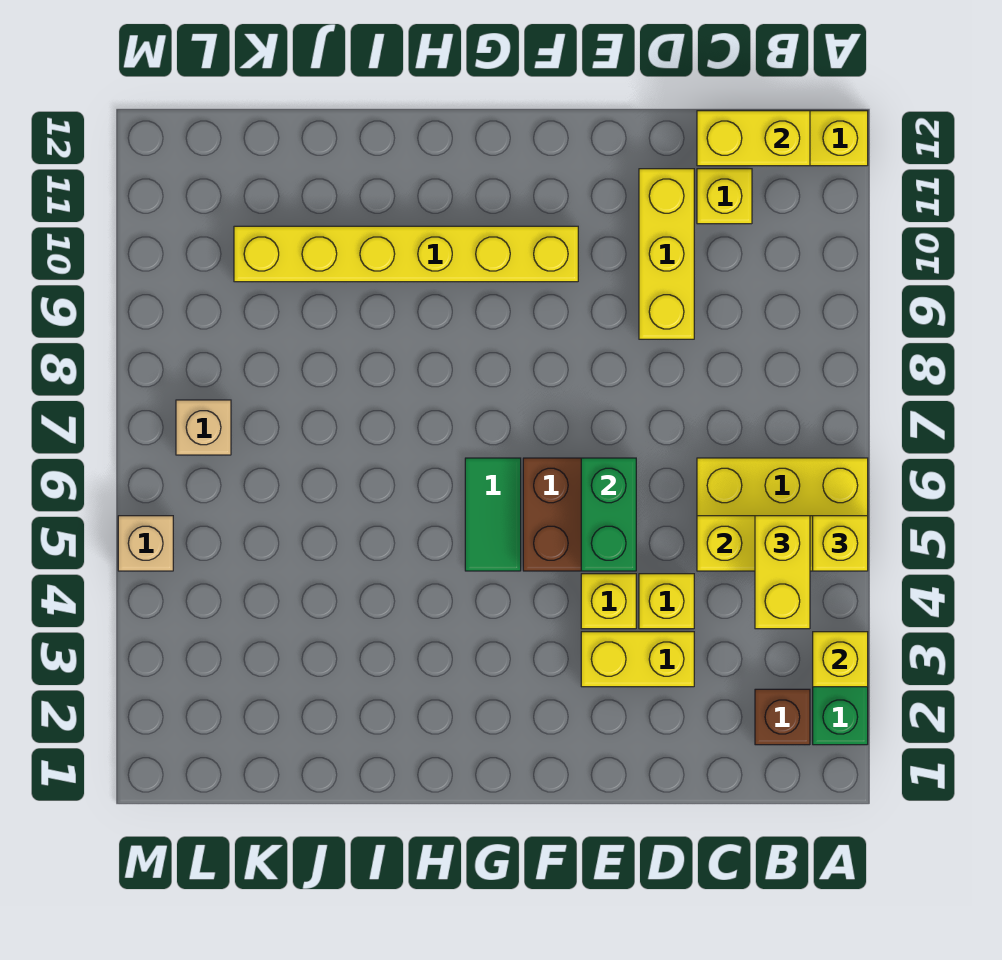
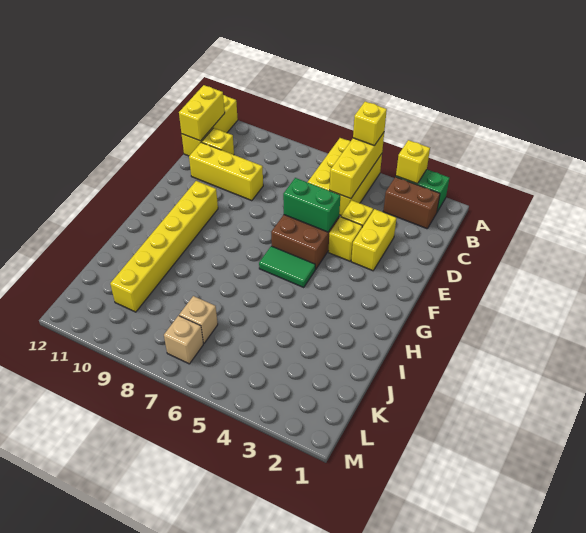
brown 1x1 brick [755,689,810,745] -> brown 1x2 brick [383,177,440,229]
yellow 1x2 brick [755,516,810,629] -> none
tan 1x1 brick [118,516,173,571] -> tan 1x1 brick moved to [179,296,218,343]

